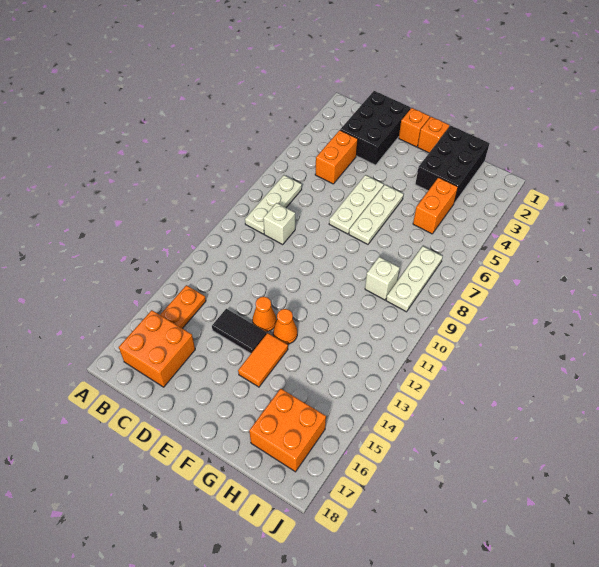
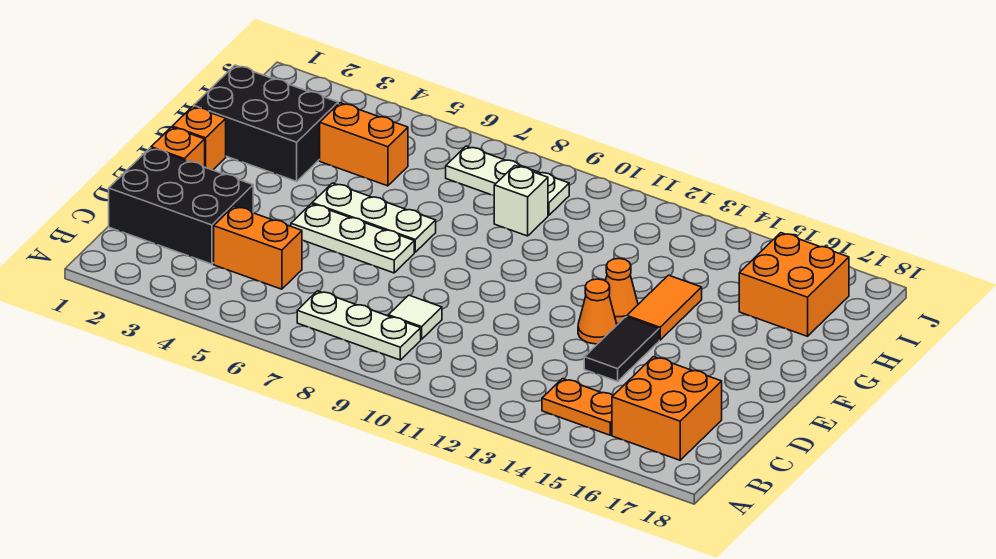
white 1x1 brick [263,203,295,244] -> white 1x1 tile [388,295,442,339]
orange 1x2 tile [238,333,288,387] -> orange 1x2 tile turned to [627,275,702,340]

